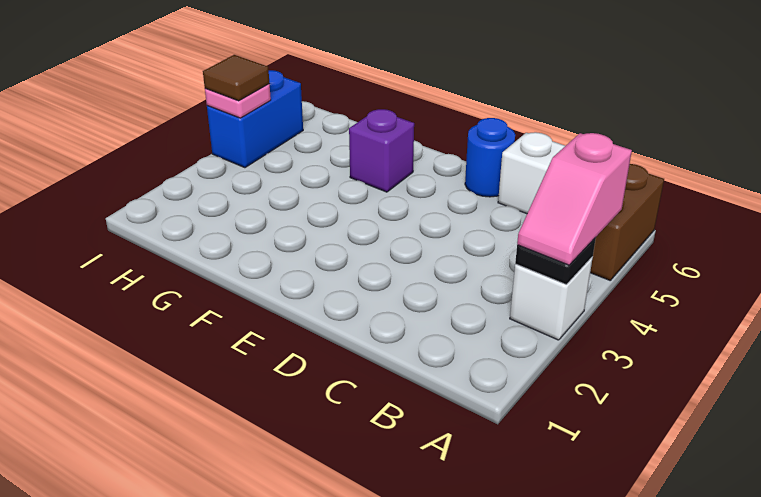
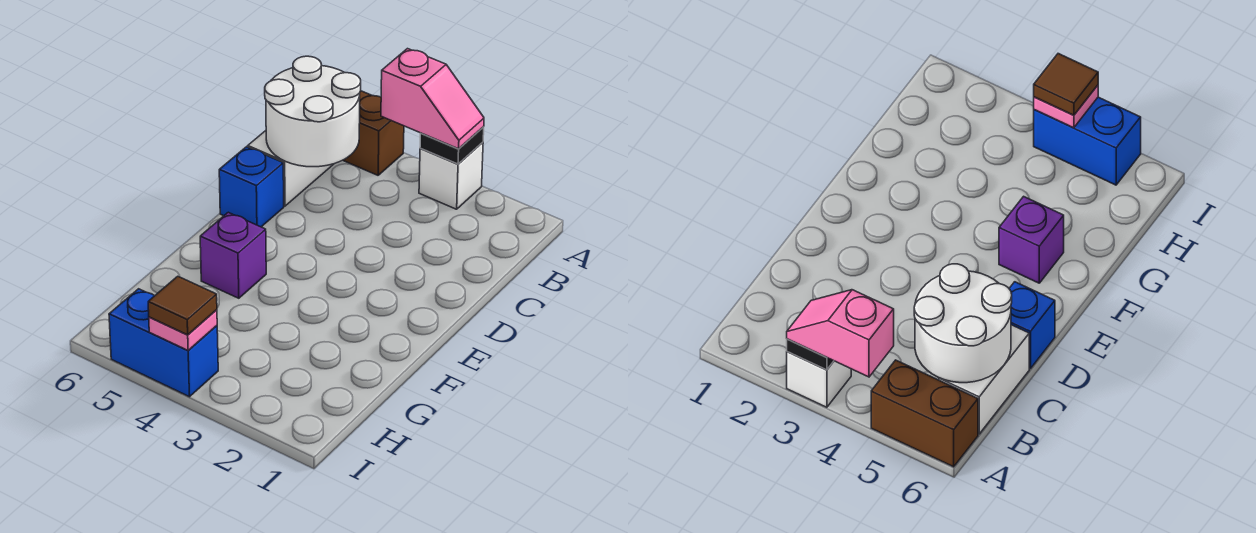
none -> white 2x2 round brick [265,56,361,167]
blue 1x1 round brick [465,118,515,197] -> blue 1x1 brick [219,147,284,227]

